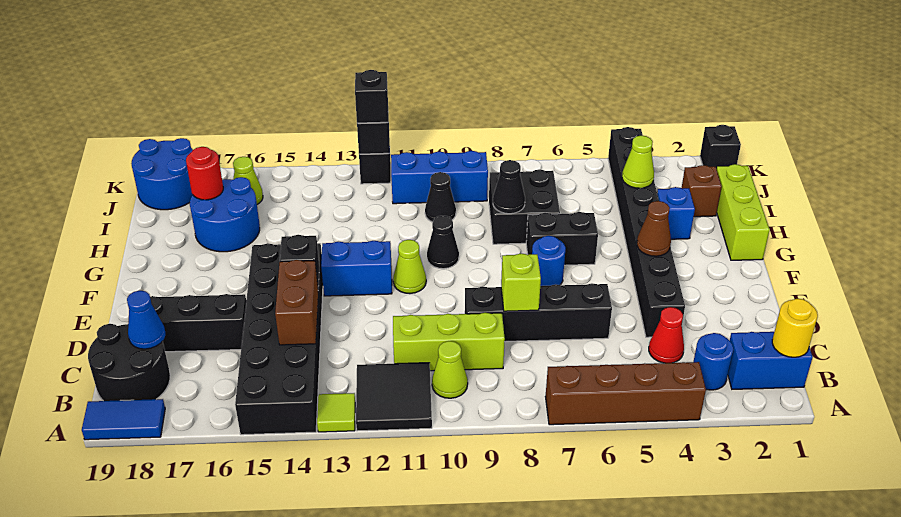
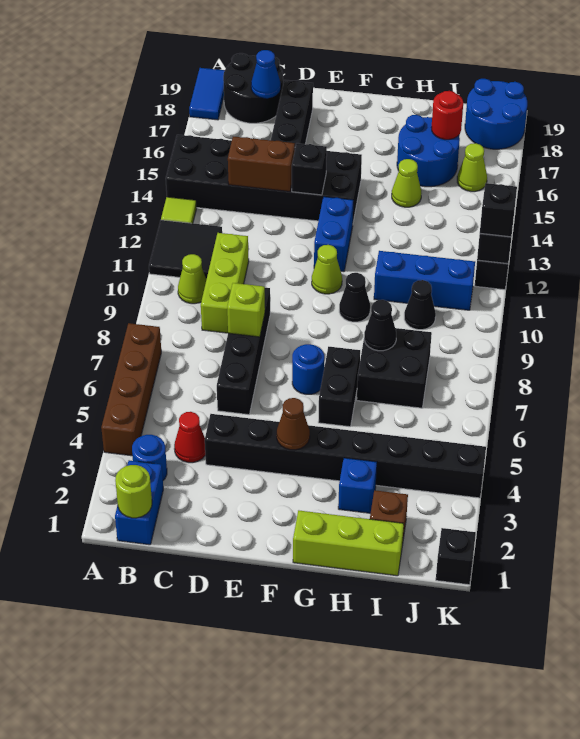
yellow 1x1 round brick [772,299,818,357] -> lime 1x1 round brick [115,465,152,518]
lime 1x1 cone [622,136,654,188] -> lime 1x1 cone moved to [392,159,422,207]
blue 1x3 brick [391,151,488,204] -> blue 1x3 brick turned to [374,251,475,310]

